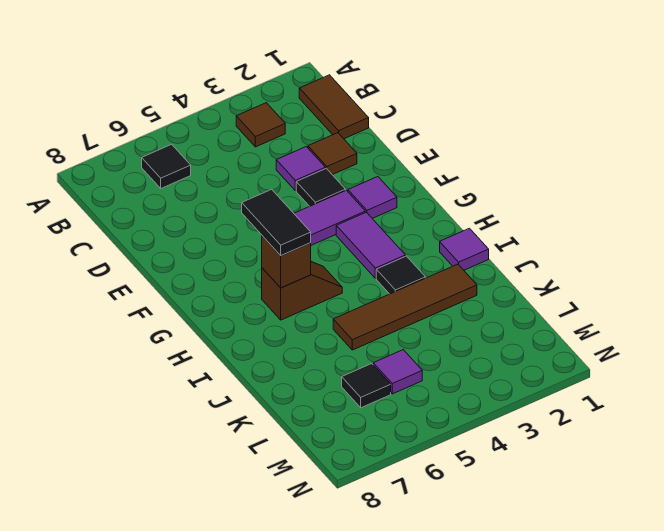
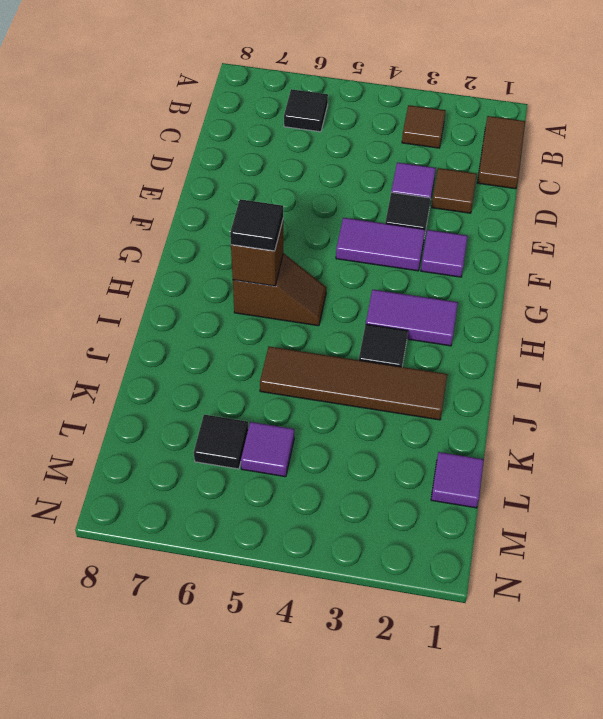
purple 1x2 tile [336,212,405,278] -> purple 1x2 tile turned to [366,290,458,346]
black 1x2 tile [242,189,311,256] -> black 1x1 tile [230,199,283,251]
purple 1x1 tile [440,228,489,270] -> purple 1x1 tile moved to [431,452,484,508]

